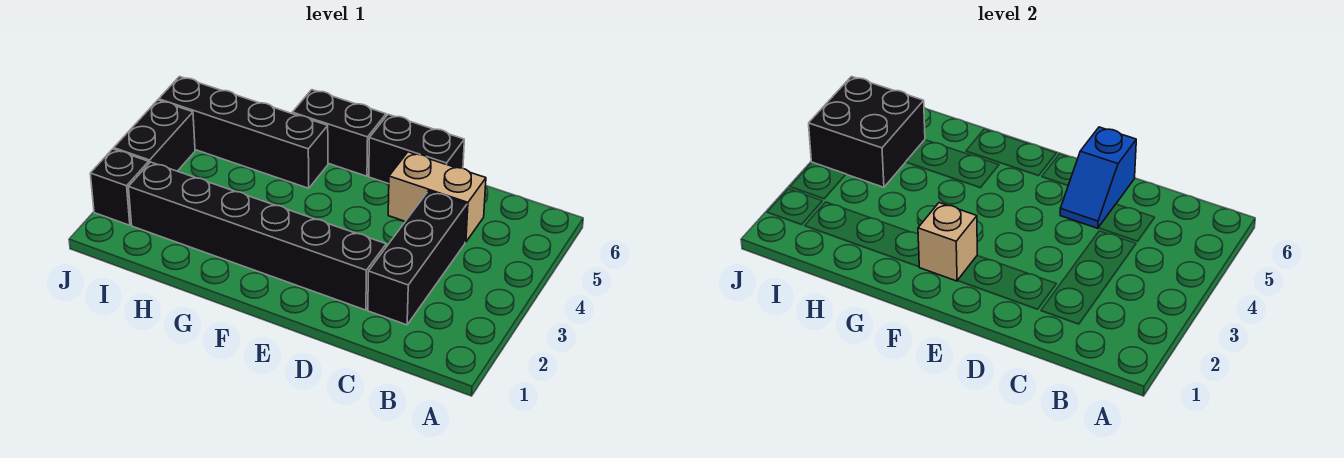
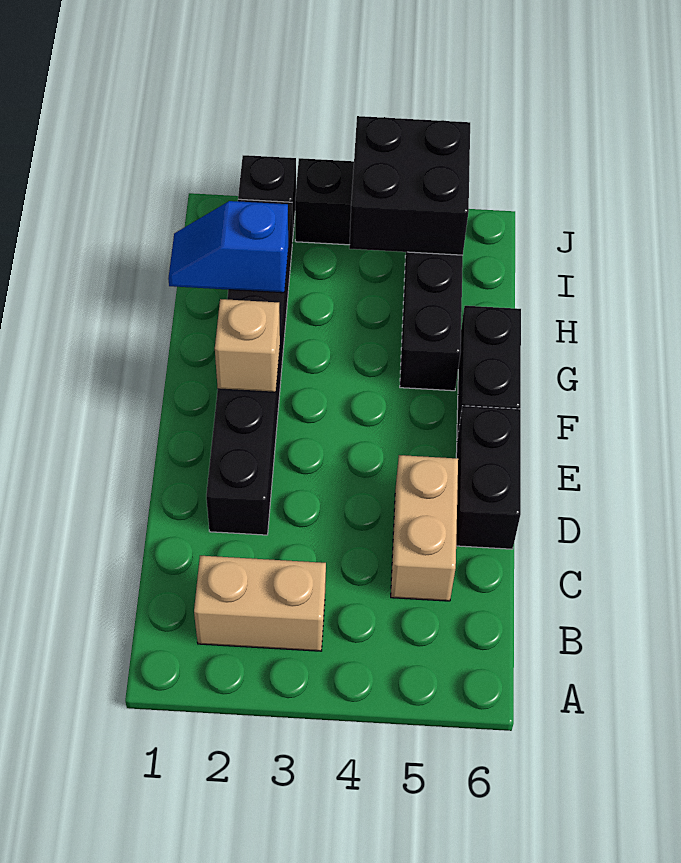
none -> tan 1x2 brick [194,556,326,651]
black 1x3 brick [368,191,467,325] -> none
blue 1x2 slope [1060,127,1136,228] -> blue 1x2 slope moved to [168,201,288,293]

